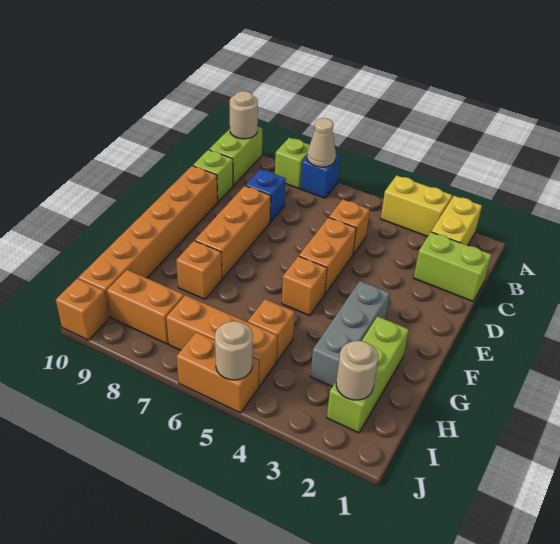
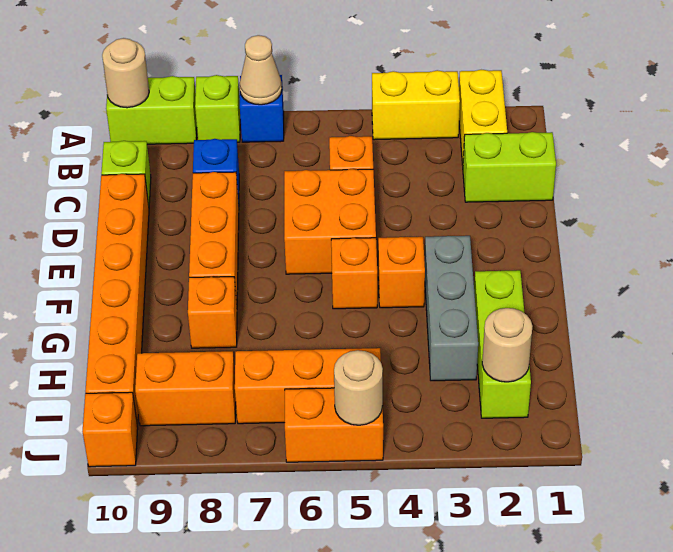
lime 1x2 brick [209,126,262,185] -> lime 1x2 brick turned to [106,76,197,144]
orange 1x2 brick [299,217,356,294] -> orange 2x2 brick [284,169,376,274]
orange 1x1 brick [248,299,295,362] -> orange 1x1 brick moved to [378,237,425,308]

